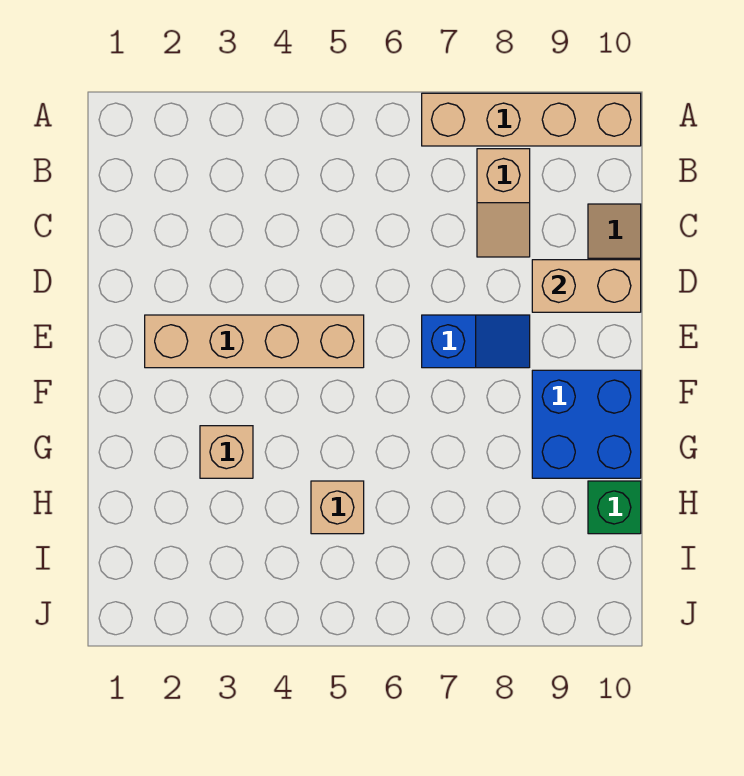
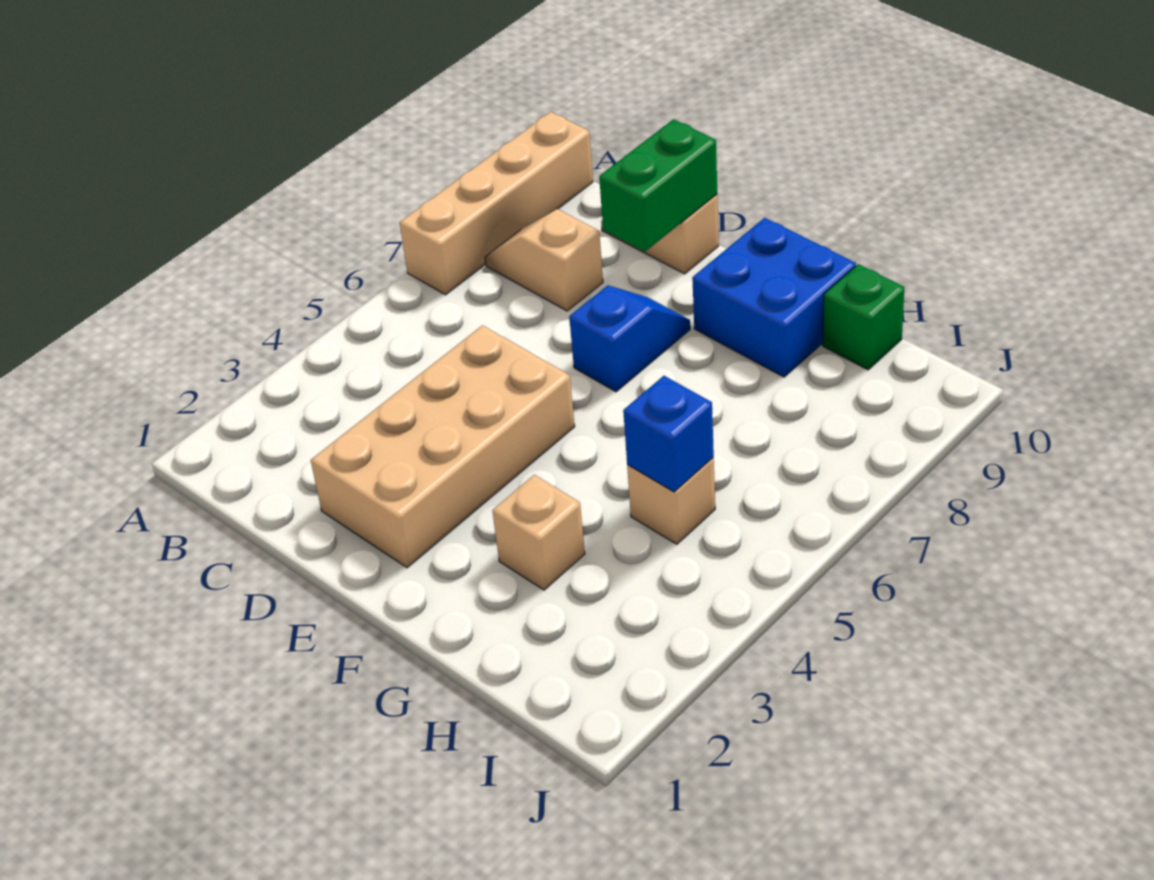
tan 1x2 slope [477,149,530,257] -> tan 1x2 slope turned to [485,209,603,311]
tan 1x2 brick [532,260,641,312] -> green 1x2 brick [599,119,717,252]
tan 1x4 brick [145,315,364,368] -> tan 2x4 brick [311,325,575,568]
none -> blue 1x1 brick [623,376,714,492]

